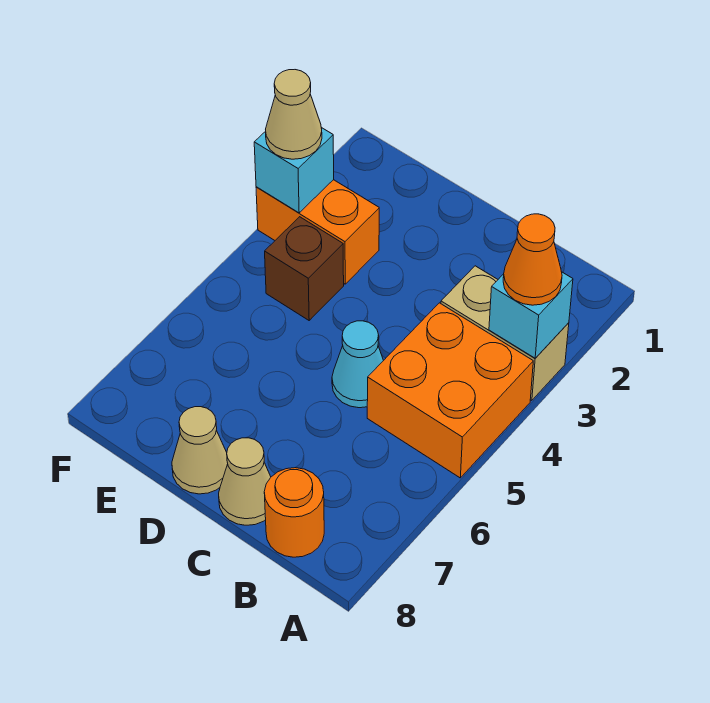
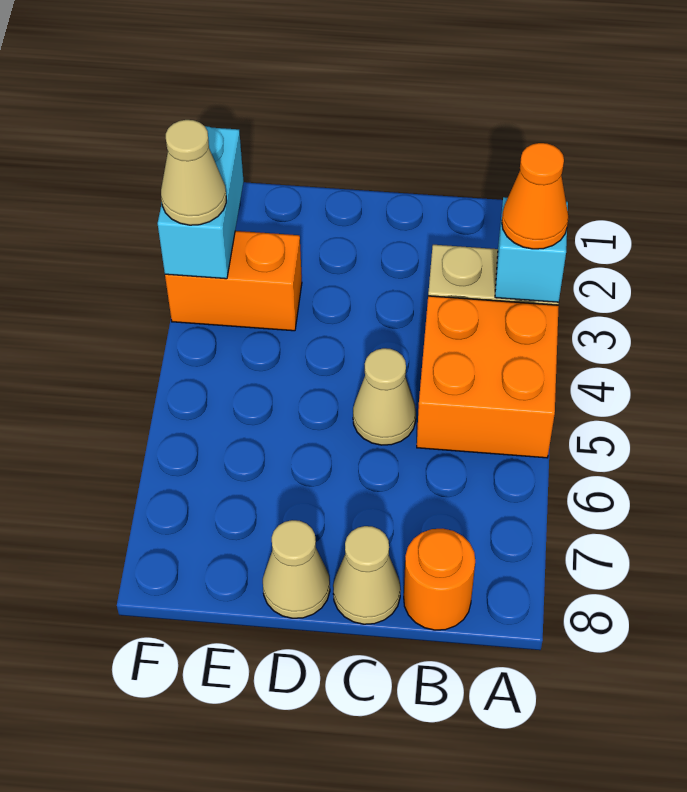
cyan 1x1 cone [332,321,384,408] -> tan 1x1 cone [353,348,416,445]
brown 1x1 brick [265,217,344,320] -> none
cyan 1x1 brick [254,128,334,213] -> cyan 1x2 brick [158,126,244,279]

